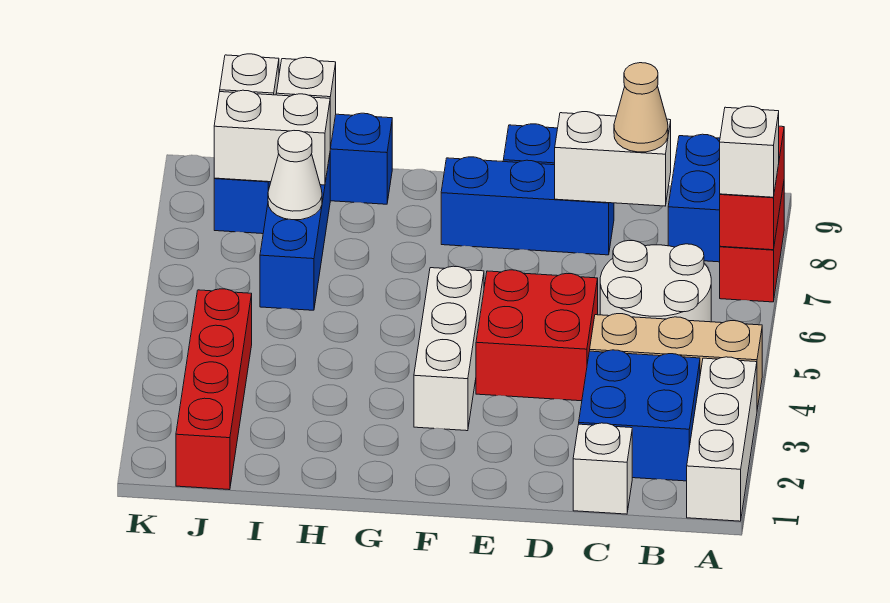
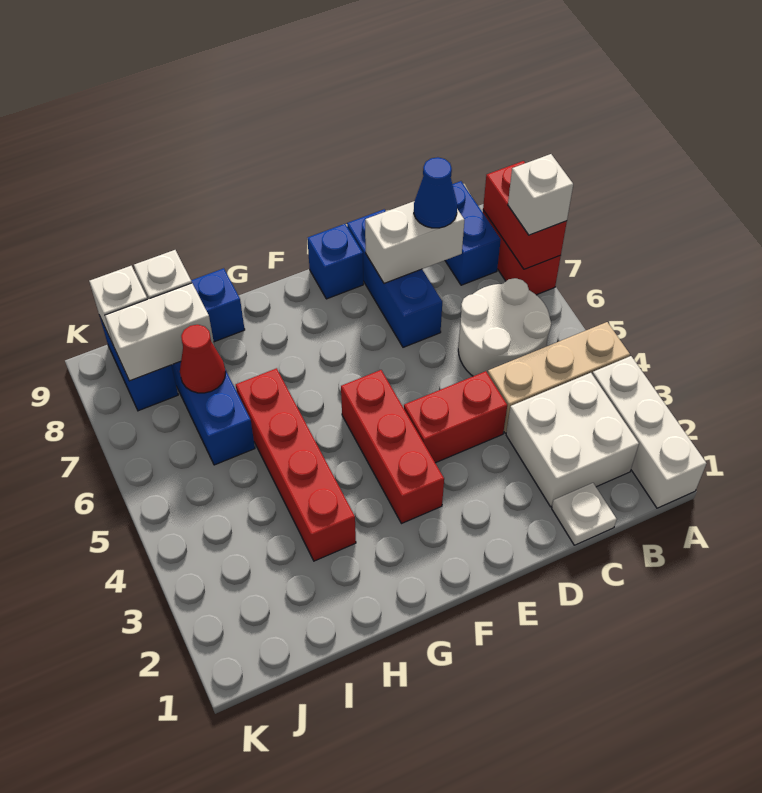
blue 2x2 brick [579,350,700,481] -> white 2x2 brick [506,373,639,507]
white 1x1 brick [573,423,632,514] -> white 1x1 plate [552,483,616,545]
tan 1x1 cone [614,63,668,152] -> blue 1x1 cone [414,157,457,228]
red 2x2 brick [476,270,598,401] -> red 1x2 brick [404,371,507,463]
blue 1x3 brick [441,157,614,255] -> blue 1x3 brick turned to [347,209,442,347]
white 1x3 brick [414,266,484,431] -> red 1x3 brick [341,370,444,524]
white 1x1 cone [268,131,322,220] -> red 1x1 cone [180,325,226,393]
red 1x4 brick [176,289,252,490] -> red 1x4 brick moved to [236,368,356,561]

